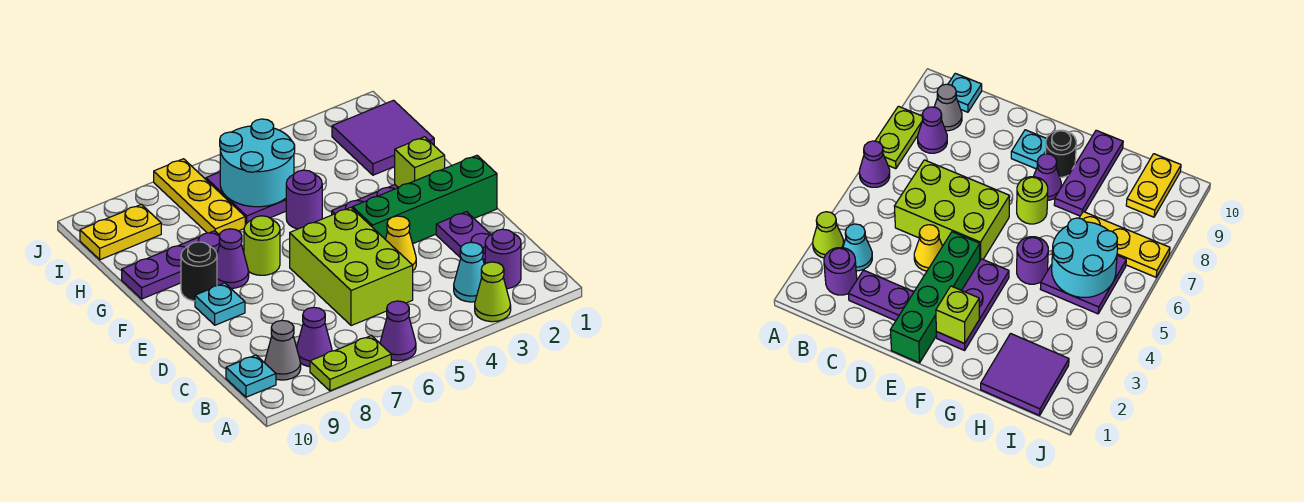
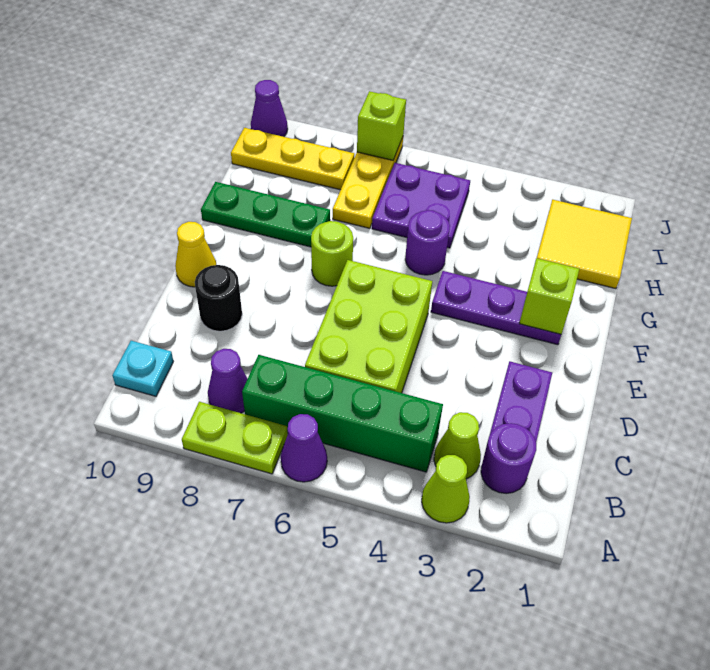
cyan 1x1 cone [454,242,484,302] -> lime 1x1 cone [434,412,481,479]
grey 1x1 cone [265,320,301,380] -> none
yellow 1x1 cone [385,216,416,270] -> yellow 1x1 cone moved to [175,222,216,287]
green 1x4 brick [353,155,497,244] -> green 1x4 brick moved to [242,355,443,472]
cyan 1x1 plate [195,283,245,325] -> none
purple 1x1 cone [217,229,249,288] -> purple 1x1 cone moved to [251,80,288,137]
black 1x1 round brick [181,242,217,301] -> black 1x1 round brick moved to [195,265,242,331]
purple 1x3 plate [122,231,220,299] -> green 1x3 plate [201,182,330,247]
purple 2x2 tile [332,100,434,175] -> yellow 2x2 tile [537,200,632,289]
cyan 2x2 round brick [220,119,295,207] -> none
yellow 1x2 plate [80,204,161,260] -> yellow 1x3 plate [231,128,354,190]
none -> lime 1x1 brick [357,91,406,160]

